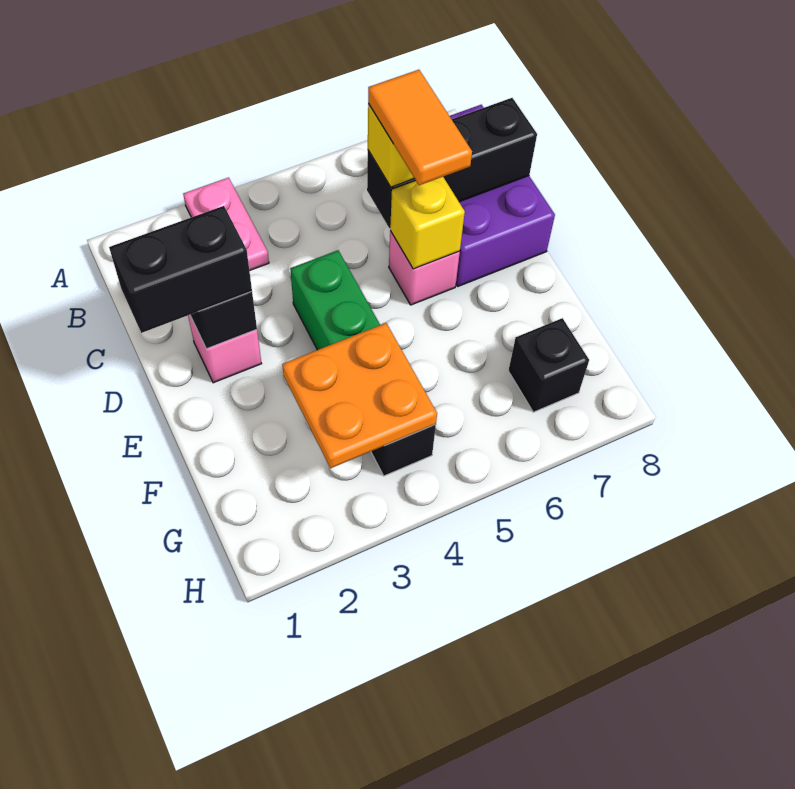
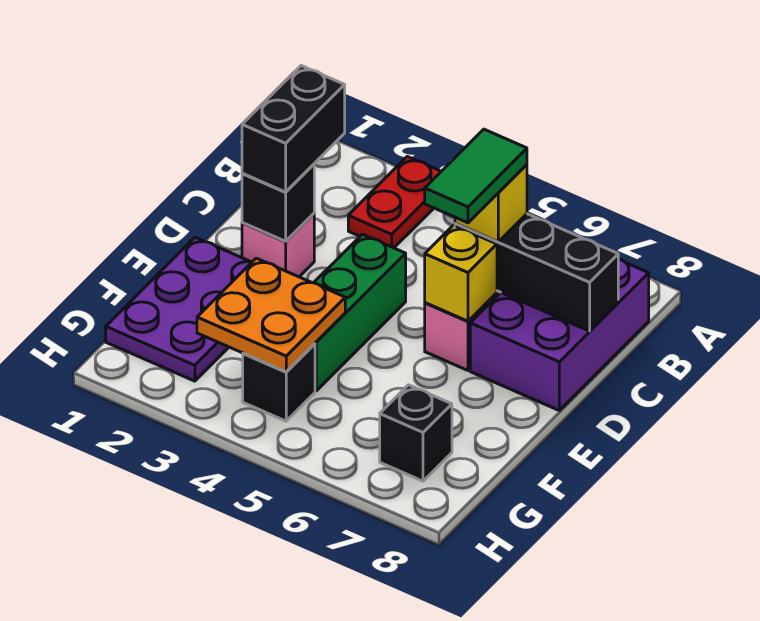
pink 1x2 plate [183,178,269,271] -> red 1x2 plate [348,157,441,248]
orange 1x2 tile [368,70,472,185] -> green 1x2 tile [425,129,527,223]
black 1x2 brick [109,206,252,333] -> black 1x2 brick turned to [242,66,345,192]
none -> purple 2x3 plate [106,237,252,381]

